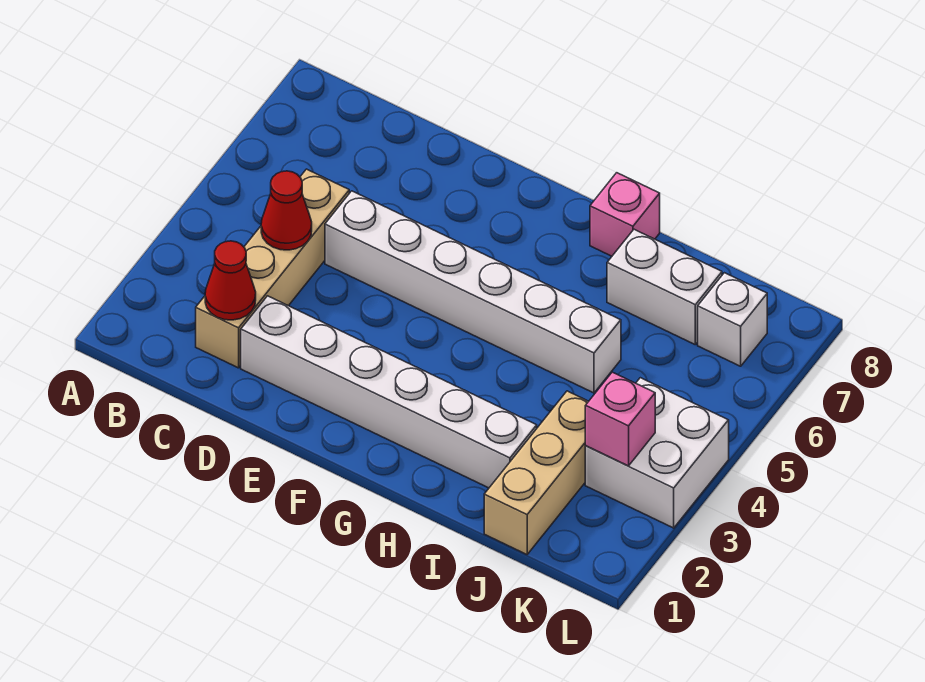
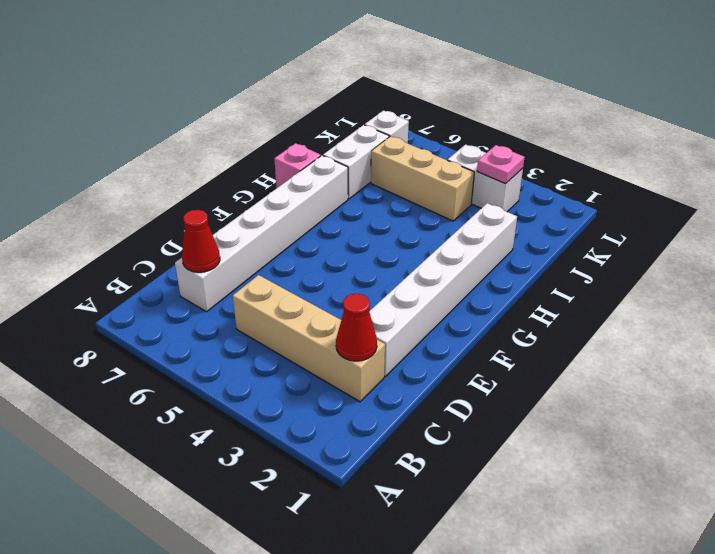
red 1x1 cone [261,171,312,250] -> red 1x1 cone moved to [182,210,220,272]
white 1x6 brick [325,191,621,393] -> white 1x6 brick moved to [175,155,348,312]
tan 1x3 brick [484,391,589,554] -> tan 1x3 brick moved to [371,136,474,221]
white 2x2 brick [585,378,729,528] -> white 1x2 brick [447,145,523,212]
pink 1x1 brick [585,372,655,466] -> pink 1x1 plate [477,145,525,184]

